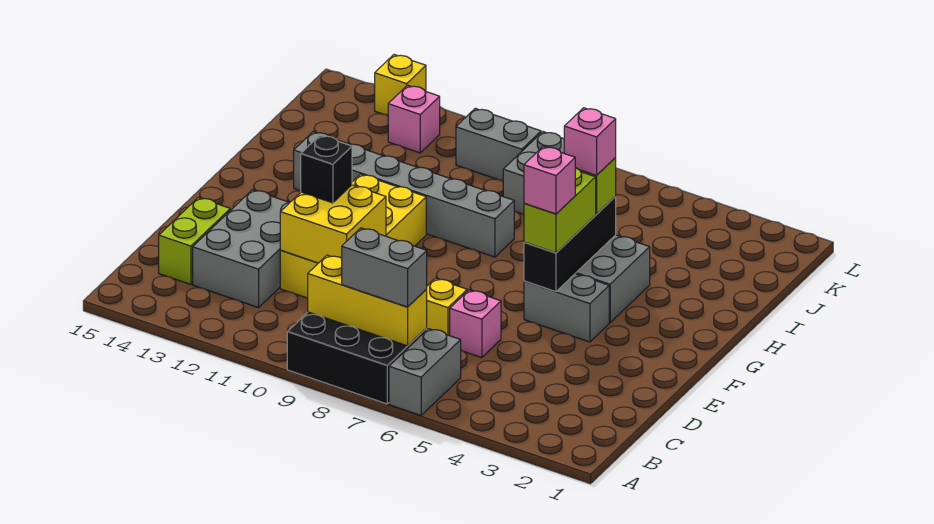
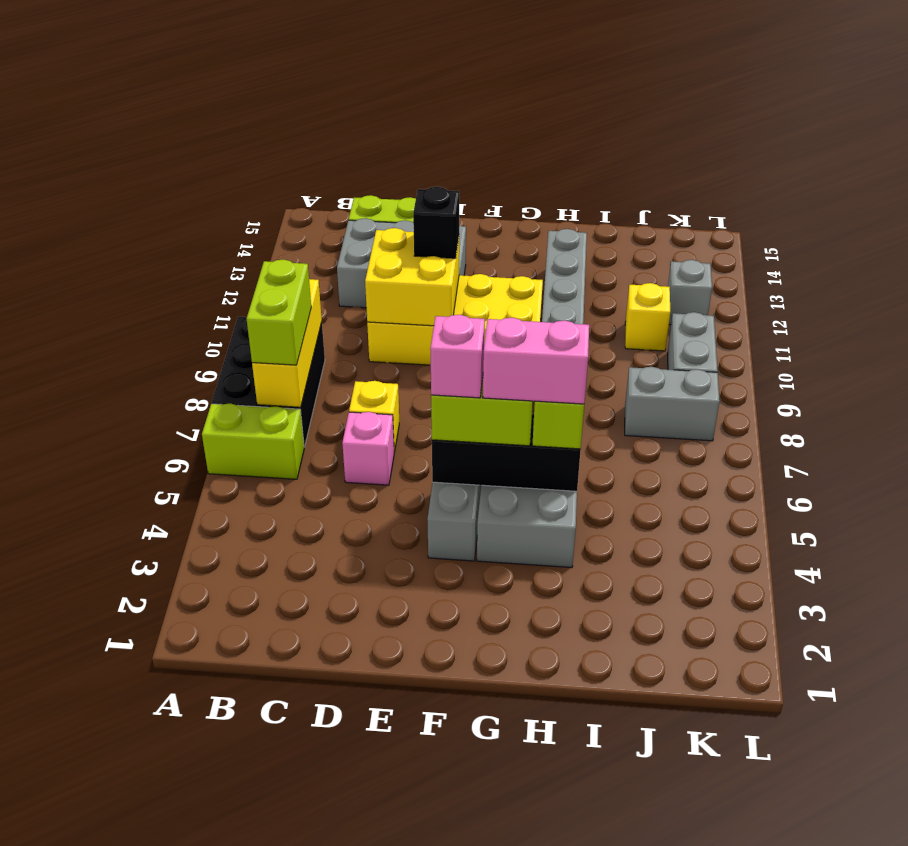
grey 1x2 brick [389,329,461,415] -> lime 1x2 brick [202,403,304,479]
grey 1x2 brick [342,228,427,307] -> lime 1x2 brick [247,259,311,365]
pink 1x1 brick [564,108,616,175] -> pink 1x2 brick [483,318,589,404]
pink 1x1 brick [388,85,440,153] -> grey 1x1 brick [668,260,712,325]
yellow 1x1 brick [375,55,426,115] -> yellow 1x1 brick moved to [625,283,670,351]

